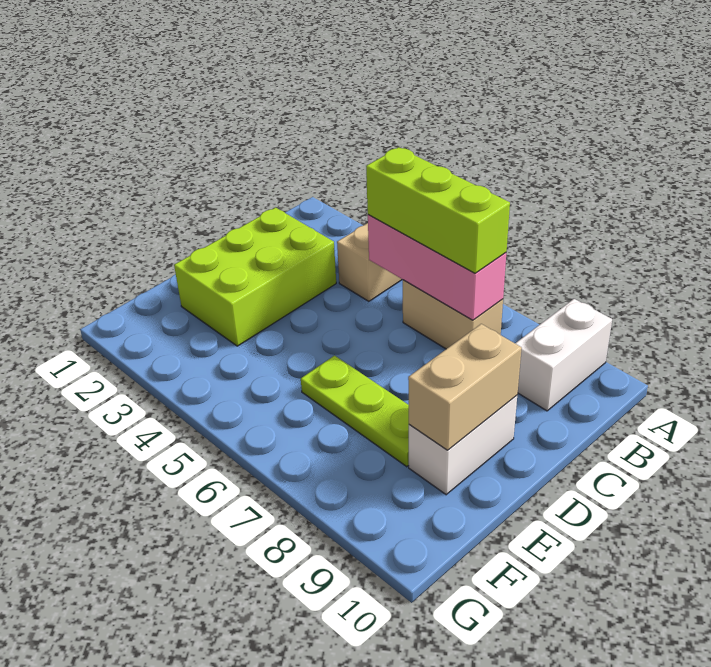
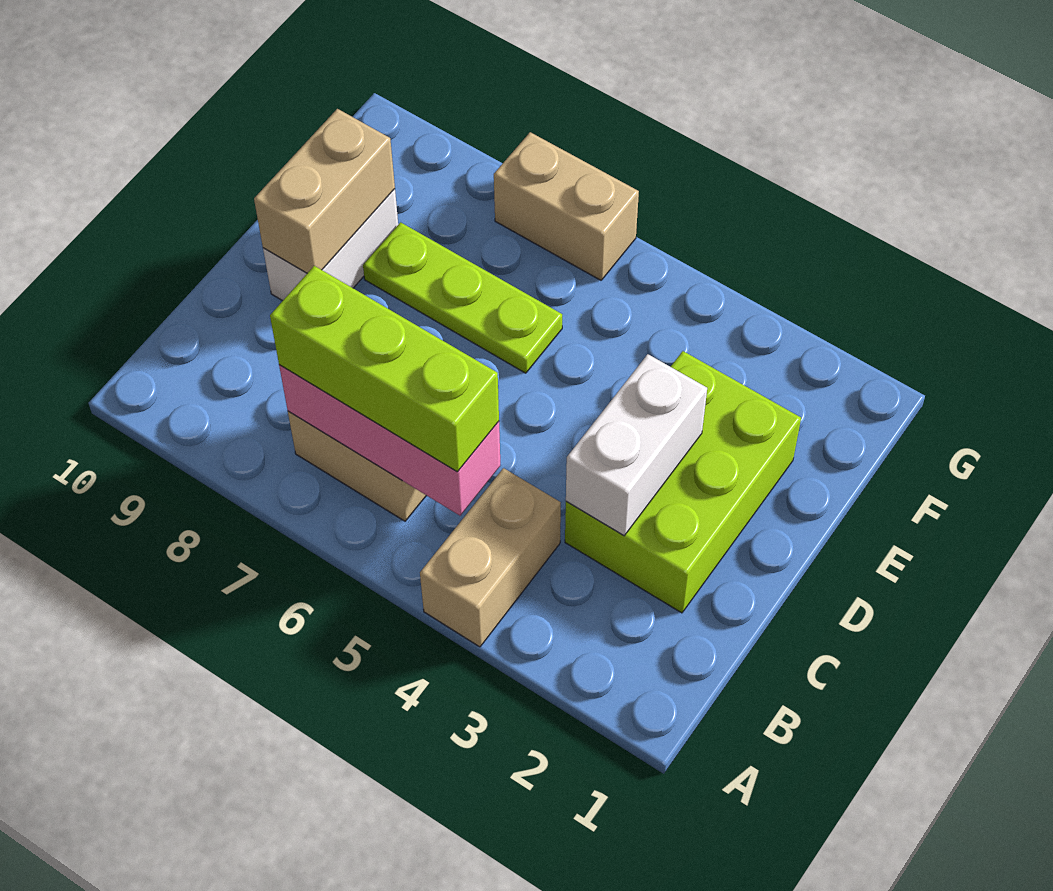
white 1x2 brick [515,299,612,411] -> white 1x2 brick moved to [566,354,707,536]
none -> tan 1x2 brick [494,132,639,280]

